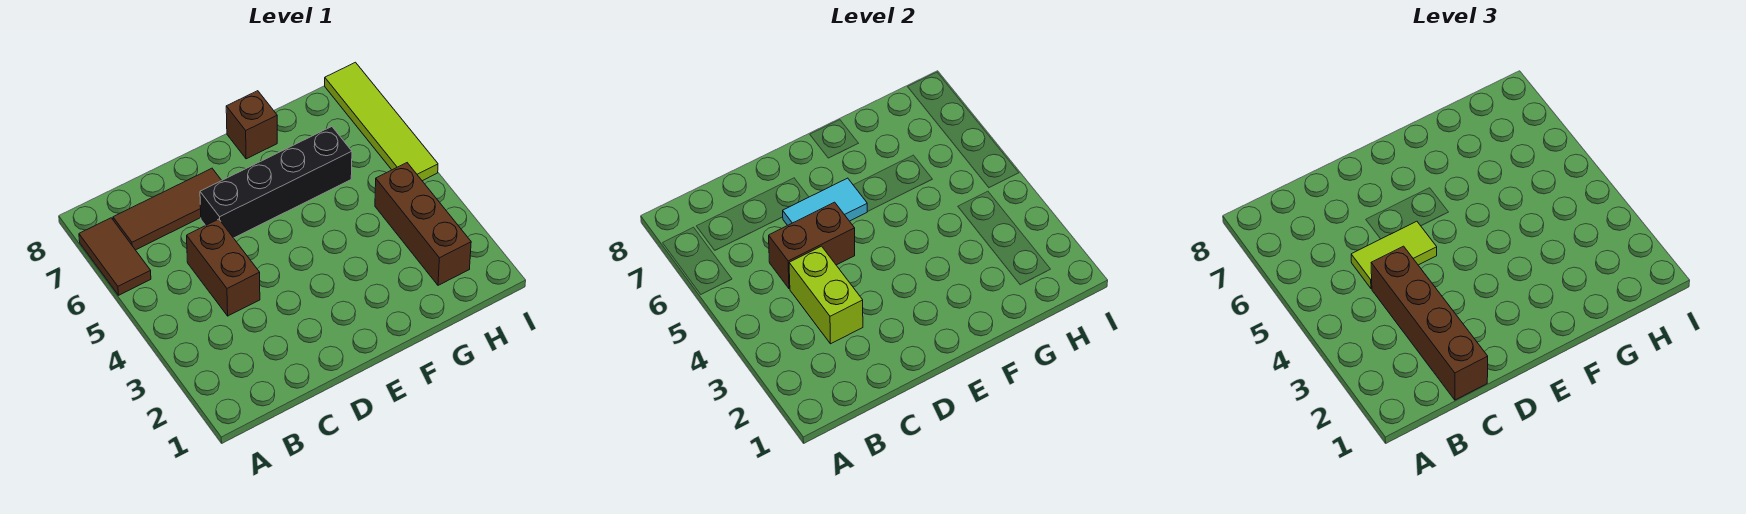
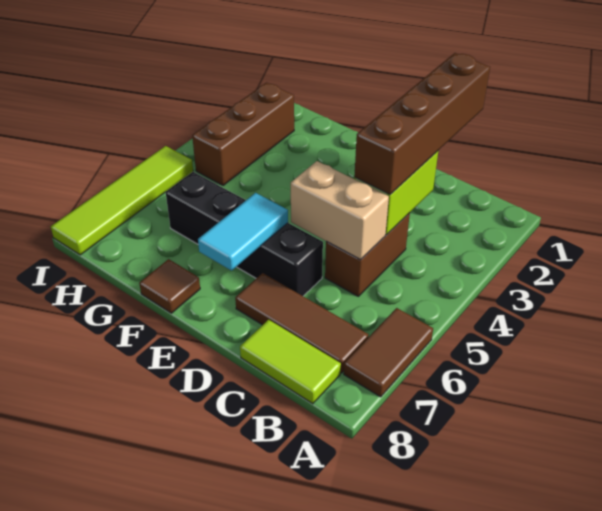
brown 1x2 brick [769,202,855,289] -> tan 1x2 brick [291,161,389,260]
lime 1x2 tile [1351,221,1437,289] -> lime 1x2 tile moved to [240,320,341,404]
cyan 1x2 tile [783,178,867,225] -> cyan 1x2 tile turned to [198,193,288,271]
brown 1x1 brick [226,91,277,159] -> brown 1x1 tile [139,259,200,313]

